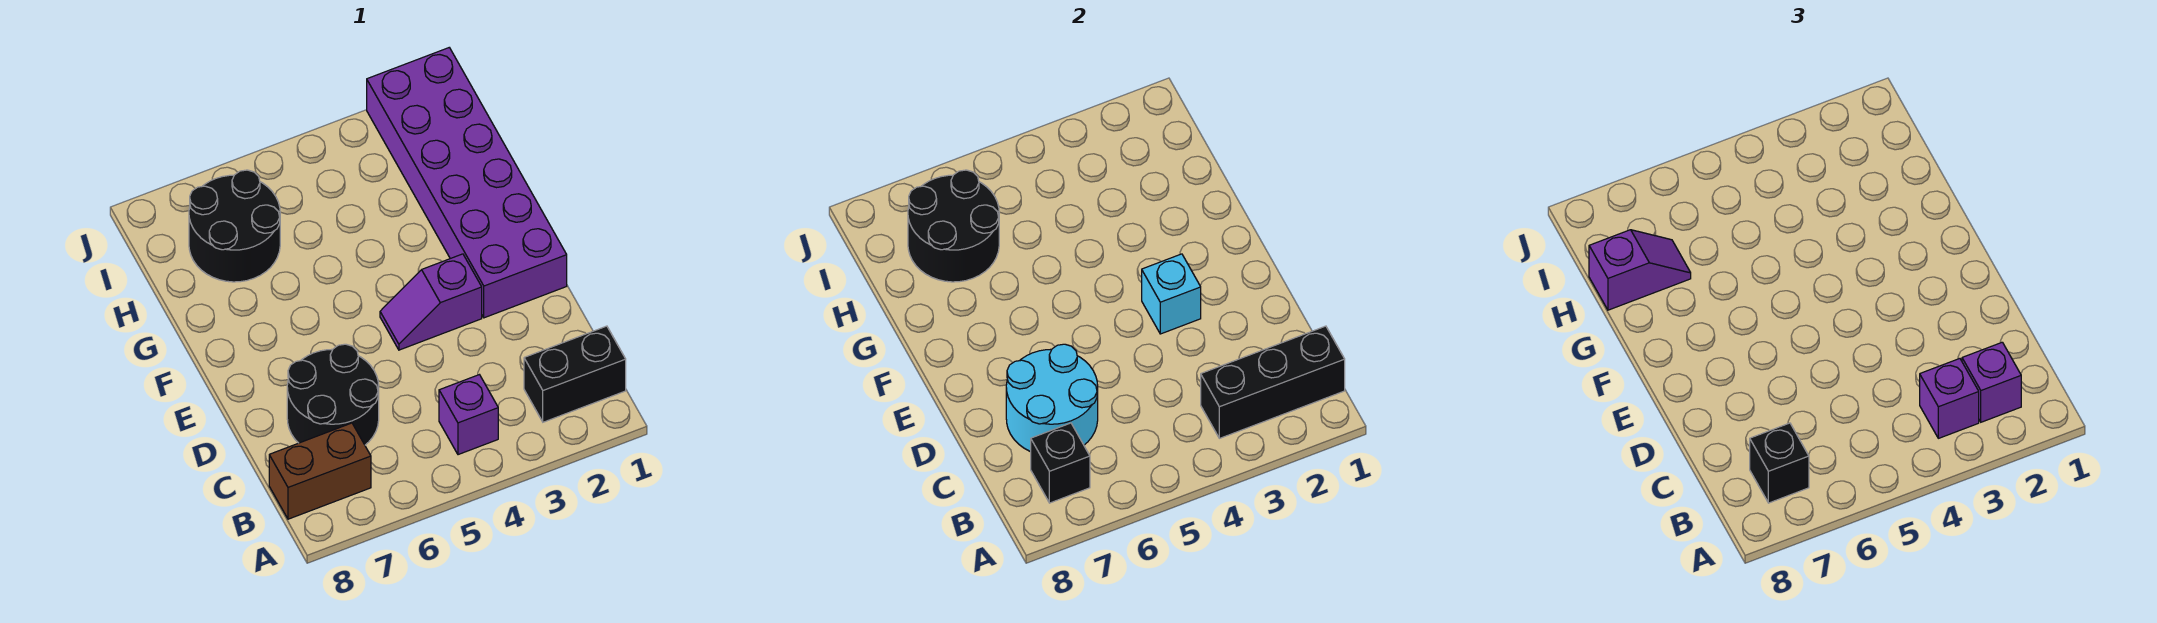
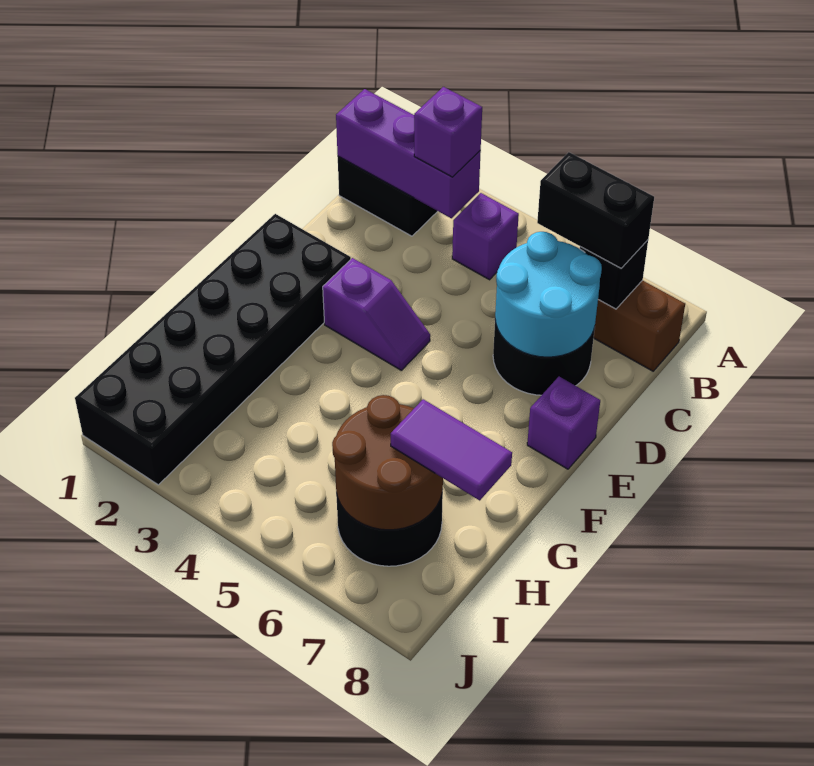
black 1x3 brick [1201,326,1345,438] -> purple 1x3 brick [336,89,481,218]
purple 1x1 brick [1962,342,2021,422] -> purple 1x1 brick moved to [527,377,600,469]
black 1x1 brick [1750,423,1809,503] -> black 1x2 brick [537,152,654,268]
purple 2x6 brick [367,48,567,318] -> black 2x6 brick [75,214,351,485]
cyan 1x1 brick [1142,254,1201,334] -> none
black 2x2 round brick [908,170,999,282] -> brown 2x2 round brick [332,395,443,530]
purple 1x2 slope [1589,230,1691,310] -> purple 1x2 tile [391,399,512,500]

